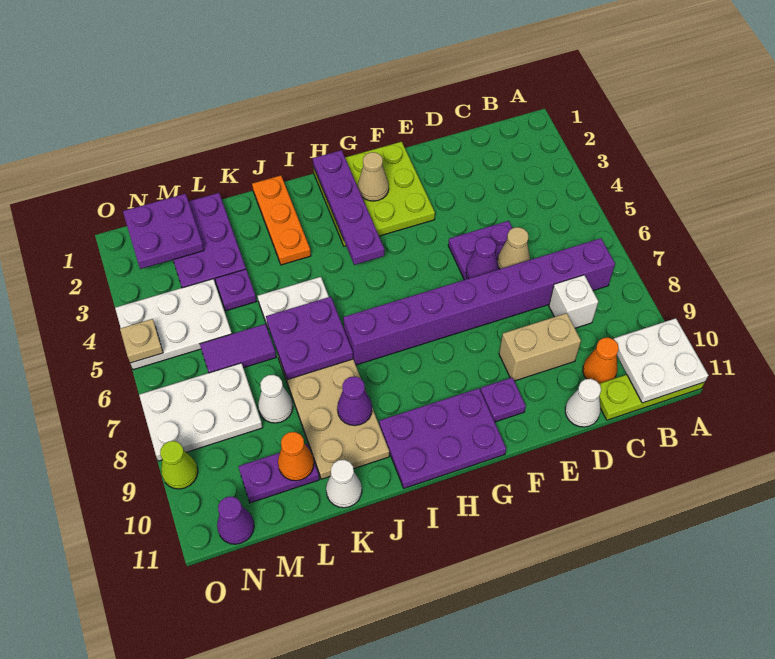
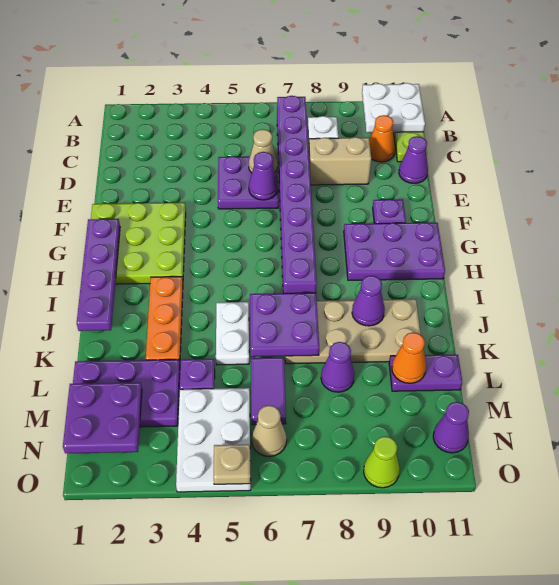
tan 1x2 brick [499,313,581,381] -> tan 1x2 brick turned to [309,137,371,185]
white 1x1 cone [565,379,601,427] -> purple 1x1 cone [399,136,428,183]
tan 1x1 cone [358,152,389,201] -> tan 1x1 cone moved to [252,405,287,457]
purple 2x3 plate [379,388,506,488] -> purple 2x3 plate turned to [344,223,445,280]
purple 1x4 plate [313,150,384,265] -> purple 1x4 plate turned to [77,219,120,331]
orange 1x3 plate [252,175,311,265] -> orange 1x3 plate turned to [146,277,183,363]
white 1x1 cone [326,460,362,508] -> none
white 1x1 cone [258,375,293,423] -> purple 1x1 cone [321,342,355,392]
purple 1x2 plate [238,444,319,503] -> purple 1x2 plate turned to [389,355,462,391]
white 2x3 plate [139,363,263,461] -> none

